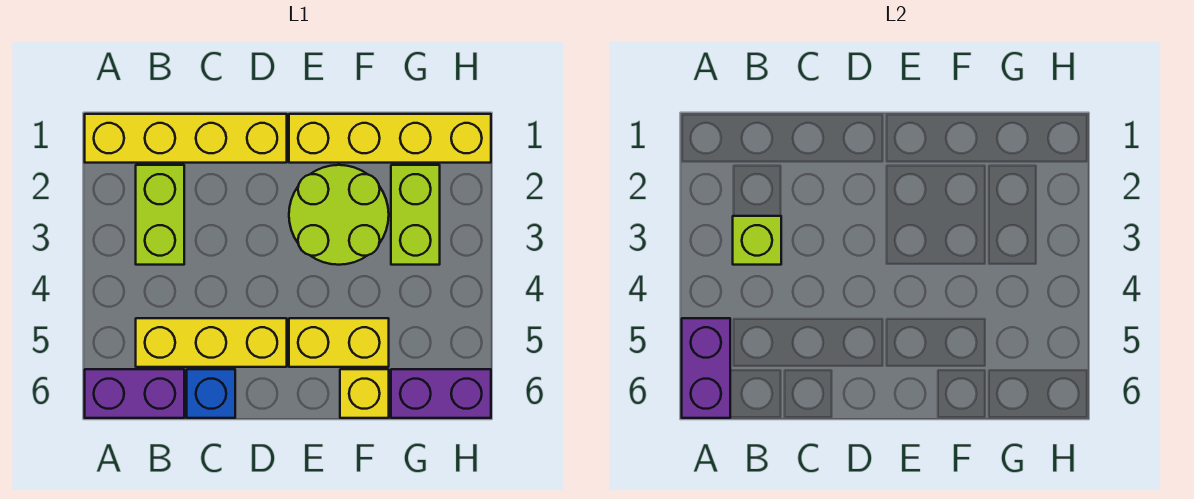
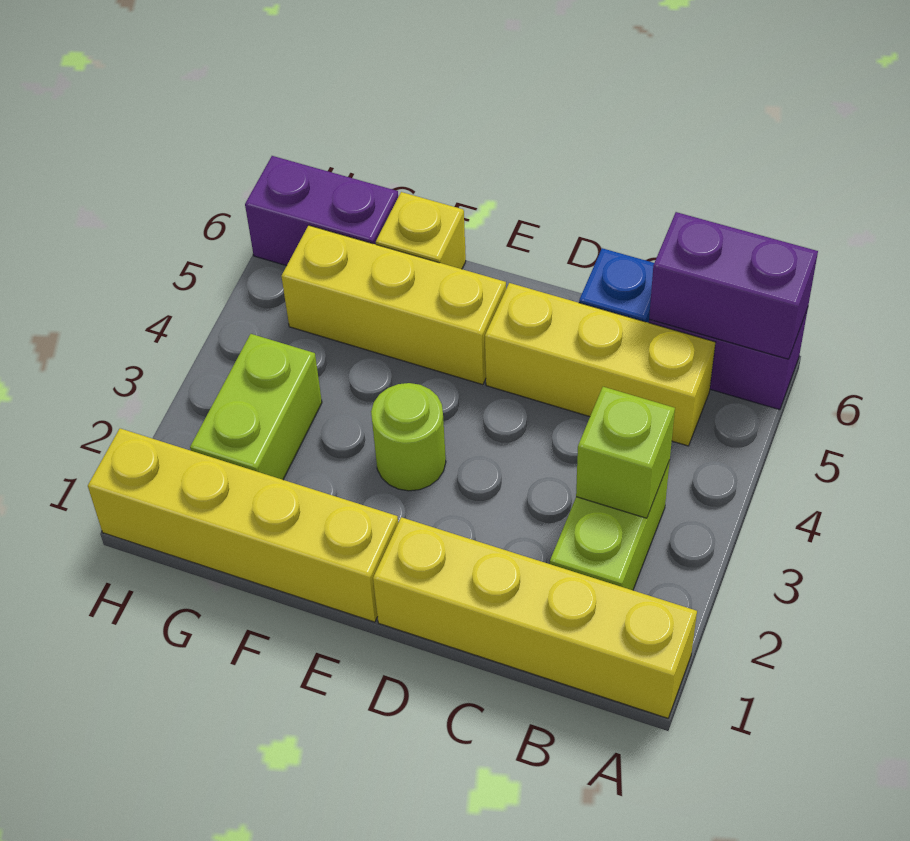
purple 1x2 brick [682,318,730,418] -> purple 1x2 brick turned to [649,212,818,359]
lime 2x2 round brick [289,165,389,265] -> lime 1x1 round brick [371,383,446,491]
yellow 1x2 brick [289,318,389,367] -> yellow 1x3 brick [281,225,506,385]

